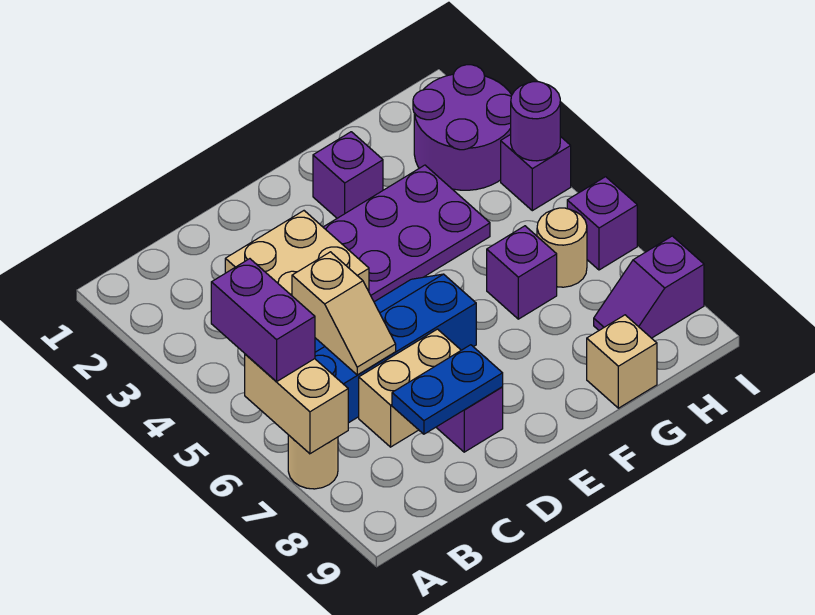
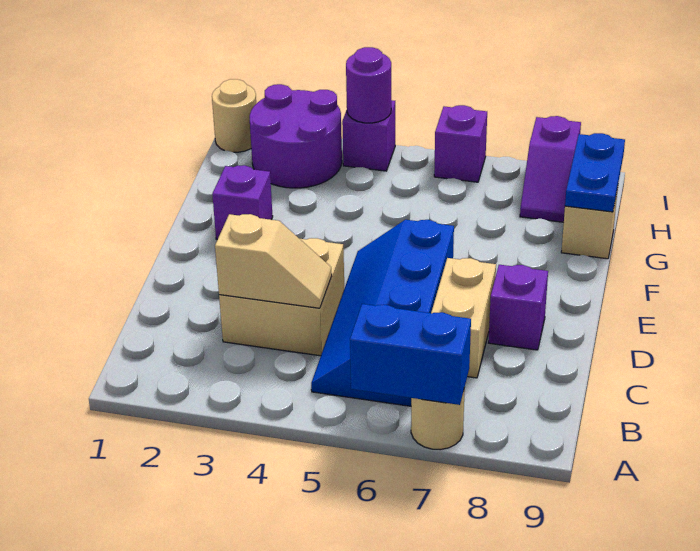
purple 1x2 brick [211,259,315,381] -> none
tan 1x2 brick [245,354,348,454] -> blue 1x2 brick [350,304,471,405]
tan 1x2 slope [292,252,396,375] -> tan 1x2 slope moved to [215,214,332,308]
blue 1x2 plate [392,345,503,434] -> blue 1x2 plate moved to [565,133,625,212]
purple 2x3 plate [323,165,490,302] -> none
purple 1x1 brick [487,226,557,319] -> none
tan 1x1 round brick [537,208,587,287] -> tan 1x1 round brick moved to [212,79,256,152]

